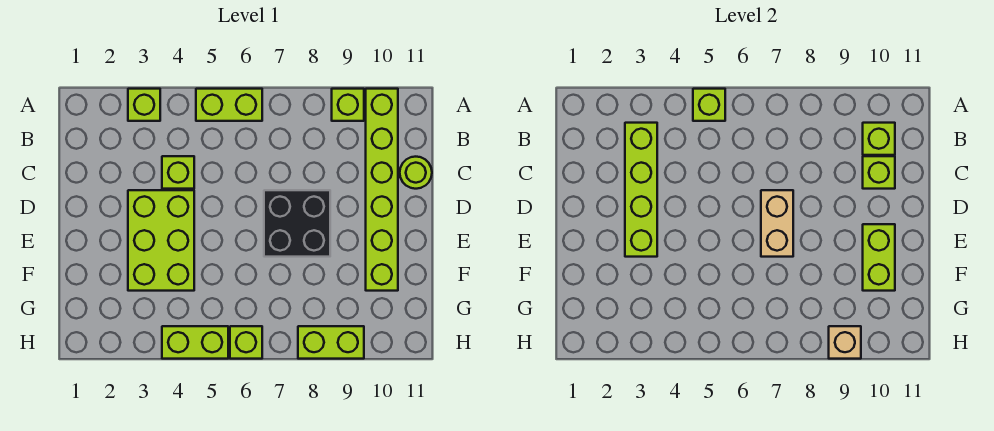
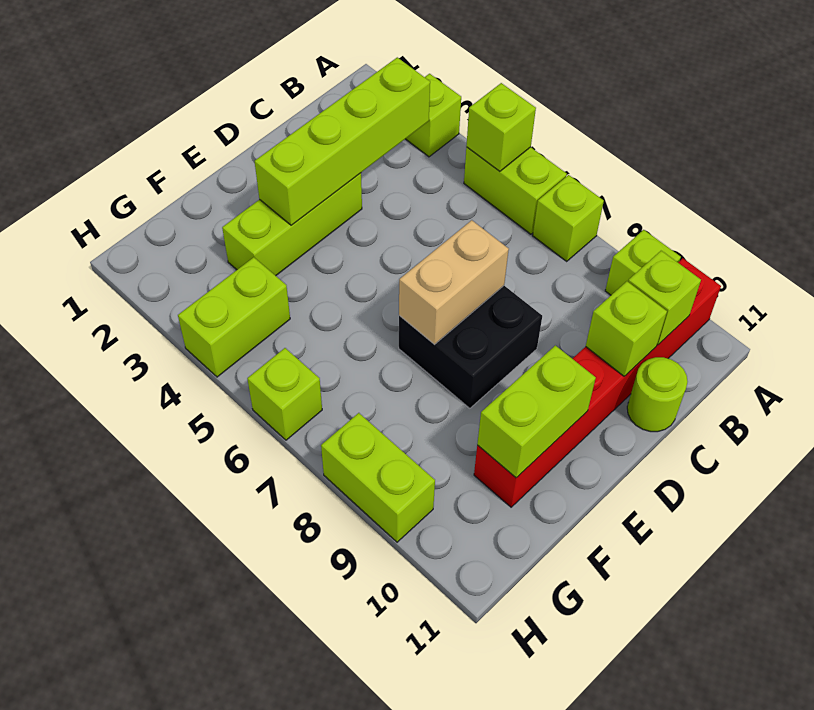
lime 1x6 brick [366,89,398,291] -> red 1x6 brick [474,258,721,507]
lime 1x1 brick [162,156,194,189] -> lime 1x1 brick moved to [533,175,604,261]
lime 2x3 brick [128,190,194,291] -> lime 1x3 brick [222,173,362,276]
lime 1x2 brick [162,326,228,359] -> lime 1x2 brick turned to [178,257,290,377]
tan 1x1 brick [829,326,861,359] -> none

